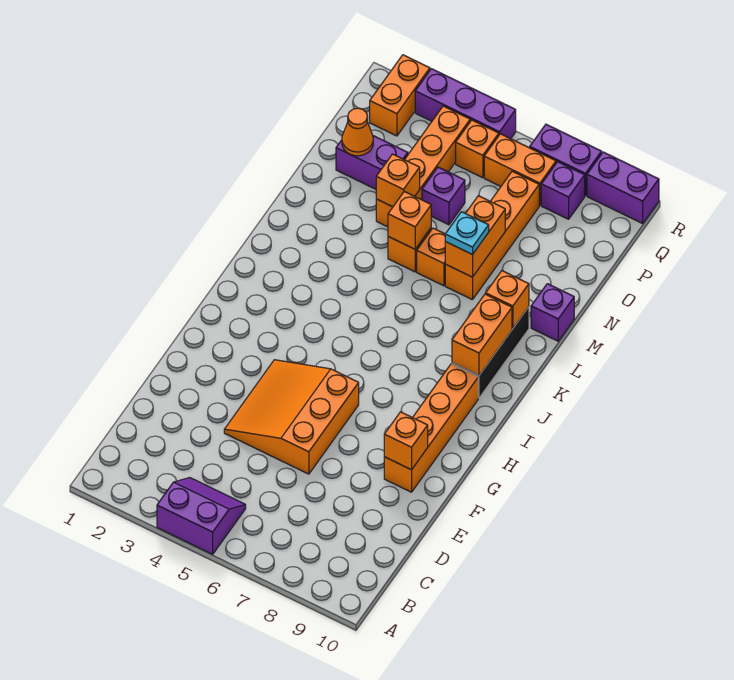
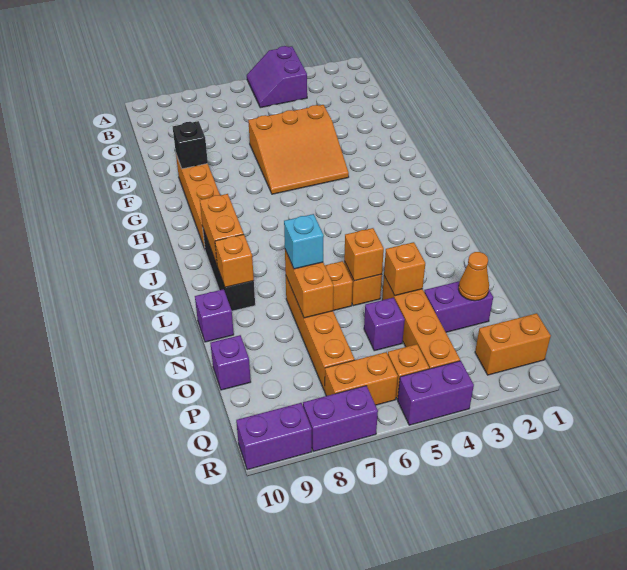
purple 2x2 slope [157,478,246,554] -> purple 2x2 slope turned to [247,46,307,108]
orange 3x3 slope [224,360,359,474] -> orange 3x3 slope turned to [248,105,349,194]
orange 1x1 brick [384,412,428,470] -> black 1x1 brick [173,121,208,169]
cyan 1x1 plate [445,212,489,255] -> cyan 1x1 brick [284,214,324,269]
orange 1x2 brick [370,55,430,136] -> orange 1x2 brick turned to [475,313,551,375]
purple 1x1 brick [541,162,585,219] -> purple 1x1 brick moved to [210,335,251,390]
purple 1x3 brick [415,69,516,139] -> purple 1x2 brick [398,361,474,425]

